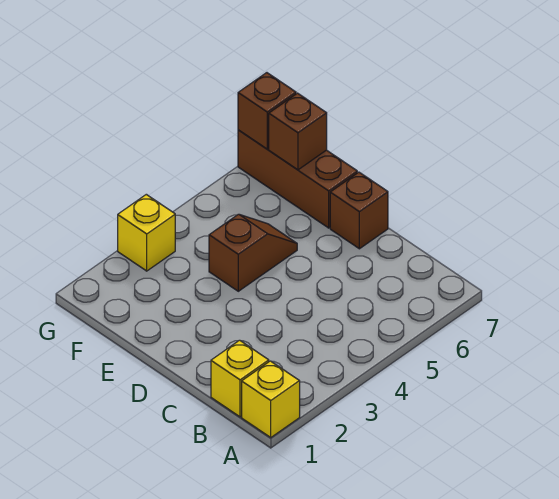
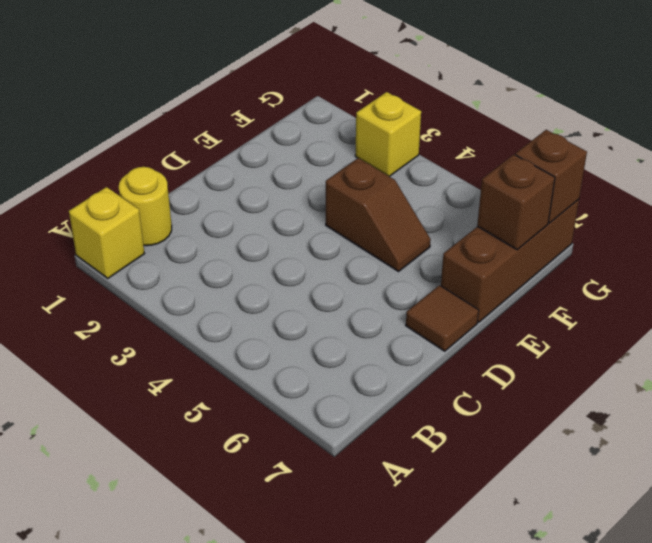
yellow 1x1 brick [211,340,269,417] -> yellow 1x1 round brick [119,167,172,246]
brown 1x1 brick [330,172,388,249] -> brown 1x1 tile [406,285,479,351]

